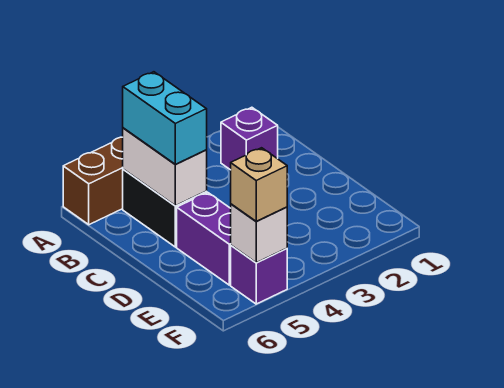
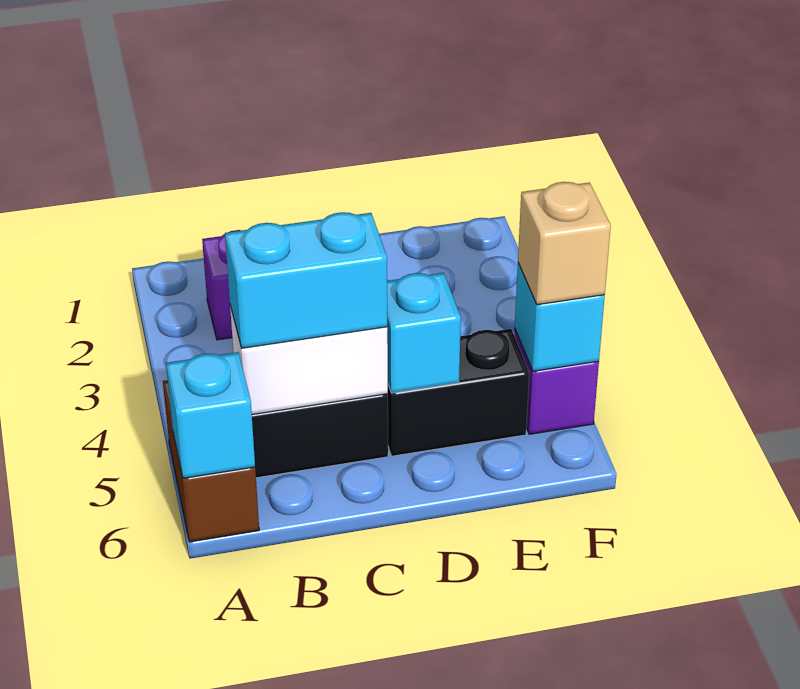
none -> cyan 1x1 brick [166,352,255,478]
purple 1x2 brick [177,192,231,285] -> black 1x2 brick [388,329,529,456]
none -> cyan 1x1 brick [387,273,461,393]
white 1x1 brick [231,204,287,263] -> cyan 1x1 brick [515,263,605,371]

